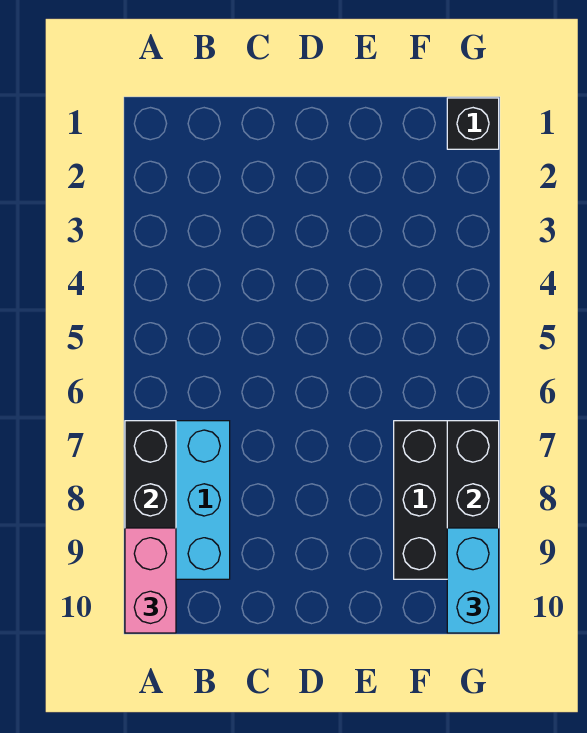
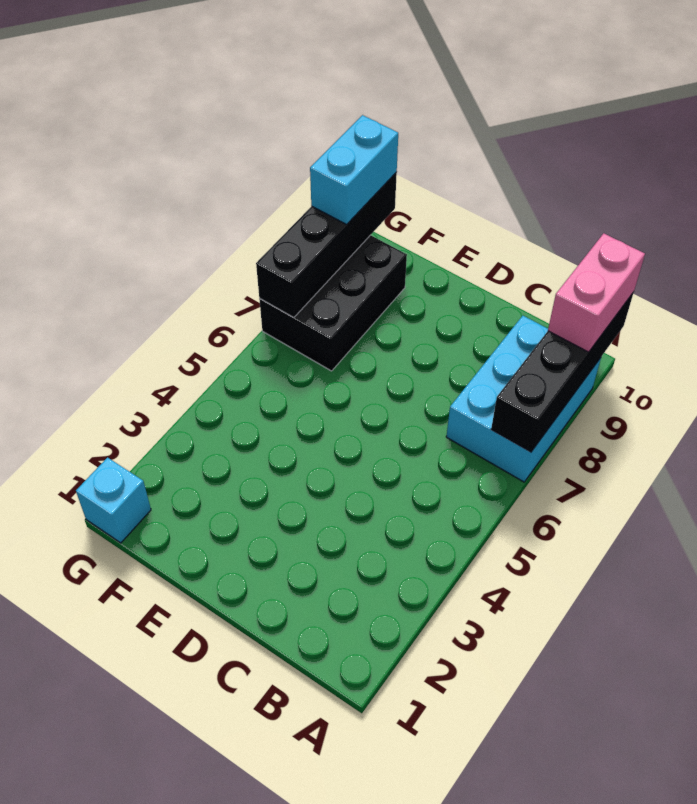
black 1x1 brick [447,98,499,149] -> cyan 1x1 brick [76,458,151,543]

